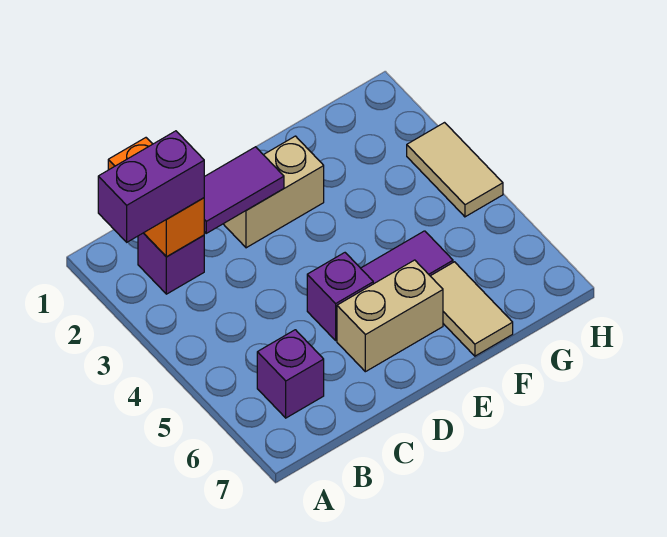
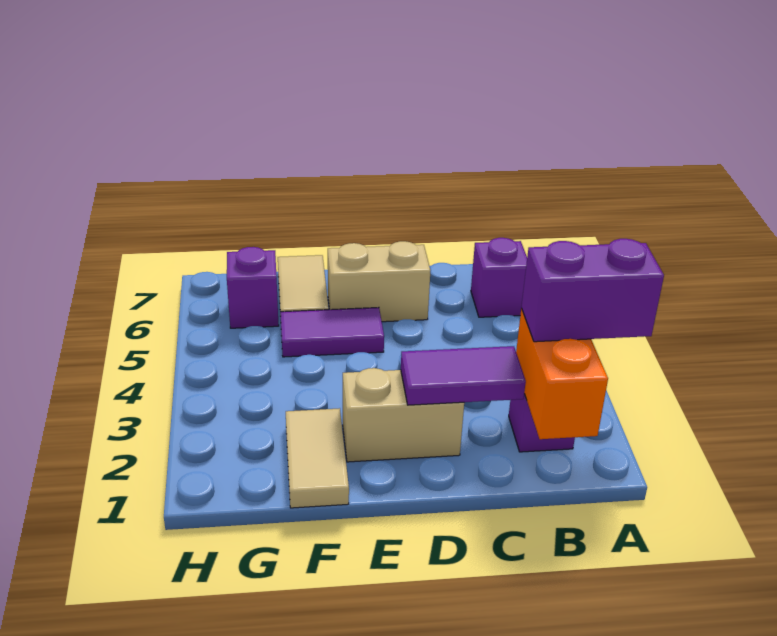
purple 1x1 brick [307,253,373,340] -> purple 1x1 brick moved to [227,247,279,328]
tan 1x2 tile [407,123,503,217] -> tan 1x2 tile moved to [286,408,349,508]

